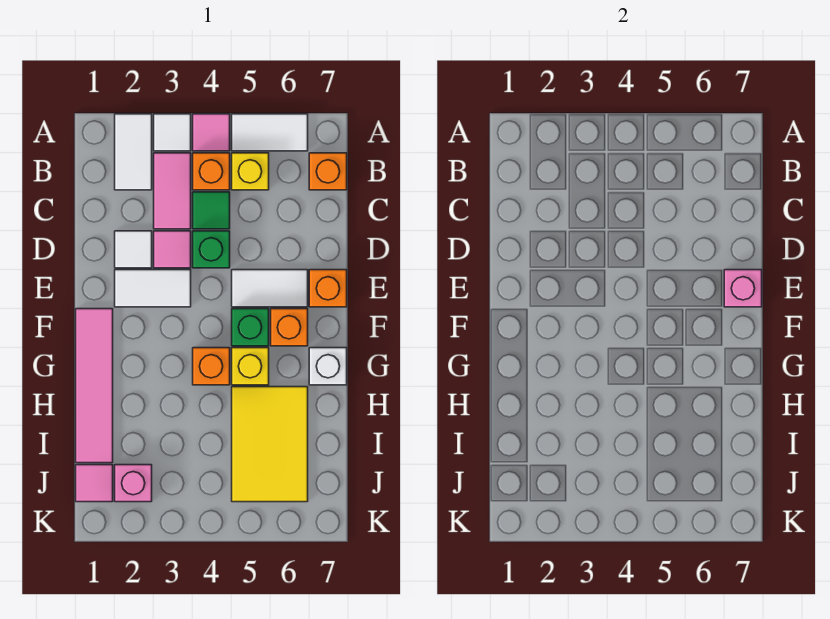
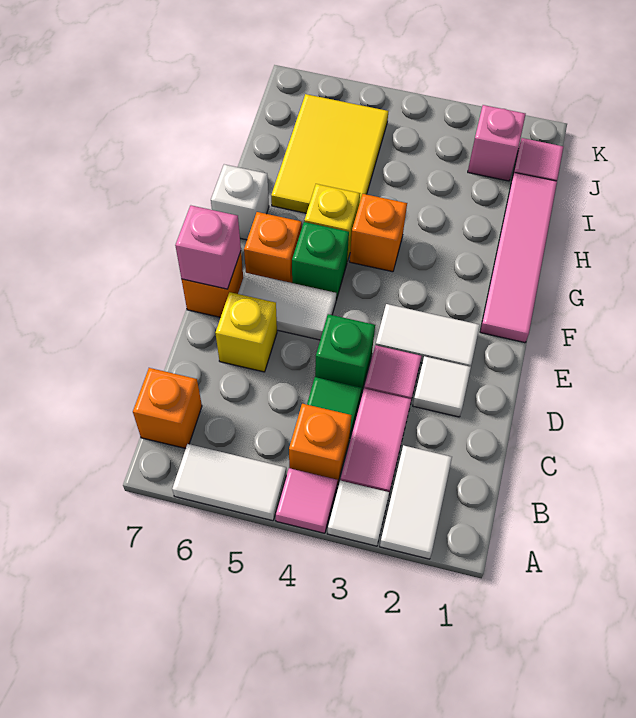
yellow 1x1 brick [232,153,269,190] -> yellow 1x1 brick moved to [215,292,277,372]

